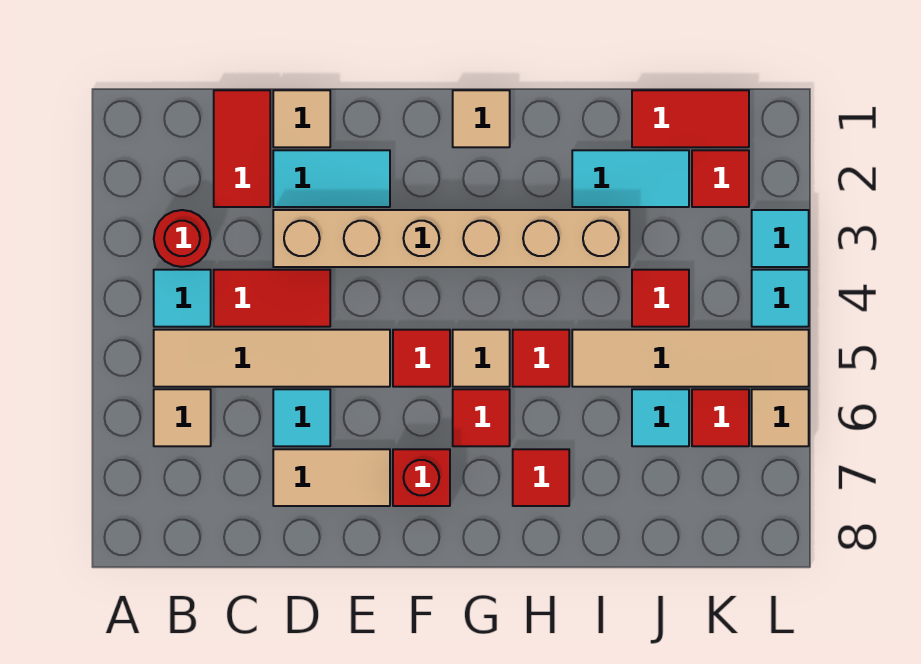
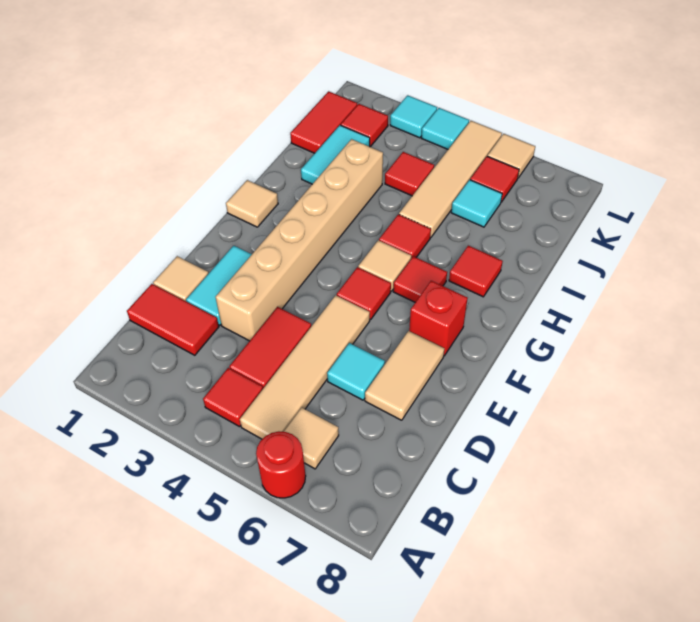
red 1x1 round brick [154,210,211,267] -> red 1x1 round brick moved to [256,431,306,498]
cyan 1x1 tile [154,270,211,327] -> red 1x1 tile [203,368,263,427]

